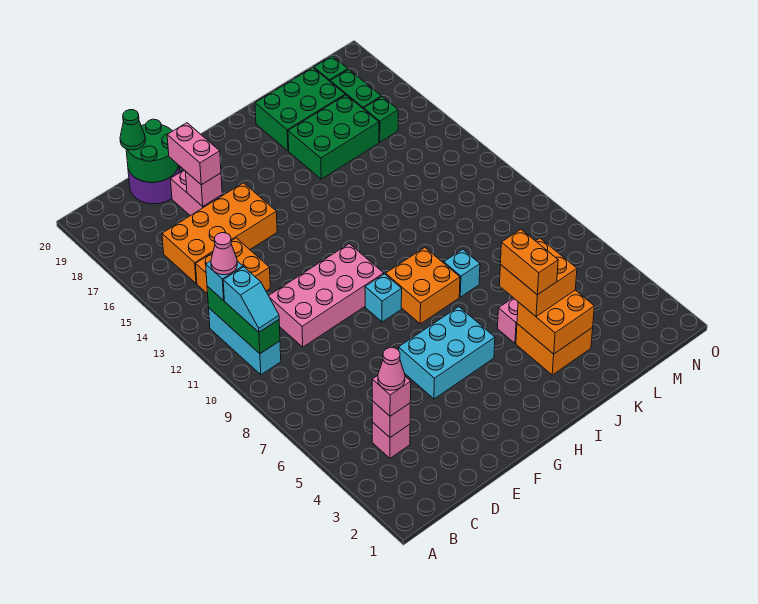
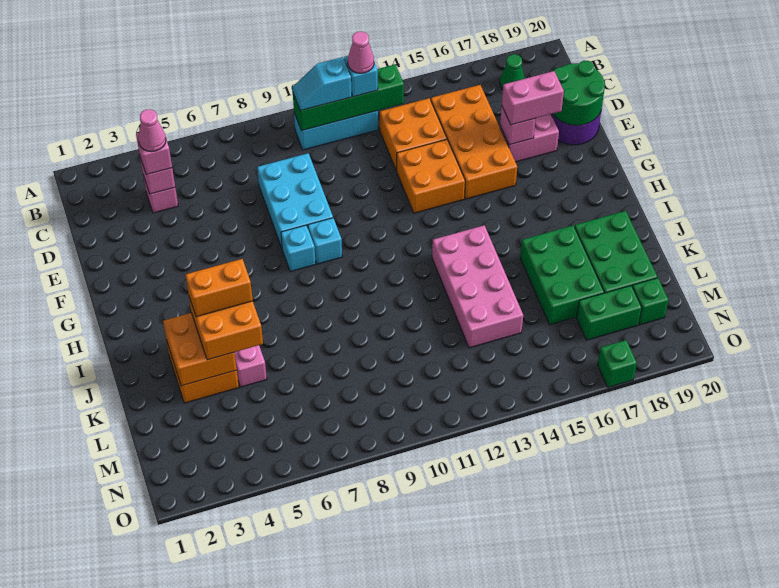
green 1x3 brick [207,286,280,354] -> green 1x4 brick [293,65,404,131]
pink 2x4 brick [269,244,384,347] -> pink 2x4 brick moved to [432,226,523,348]
green 1x1 cone [120,110,145,150] -> green 1x1 cone moved to [500,54,525,90]
cyan 2x3 brick [399,307,495,399] -> cyan 2x3 brick moved to [257,153,333,248]
orange 2x2 brick [386,248,460,324] -> orange 2x2 brick moved to [397,140,465,213]
cyan 1x1 brick [444,249,480,297] -> cyan 1x1 brick moved to [281,225,316,272]
green 1x1 brick [364,97,398,142] -> green 1x1 brick moved to [598,340,637,387]

